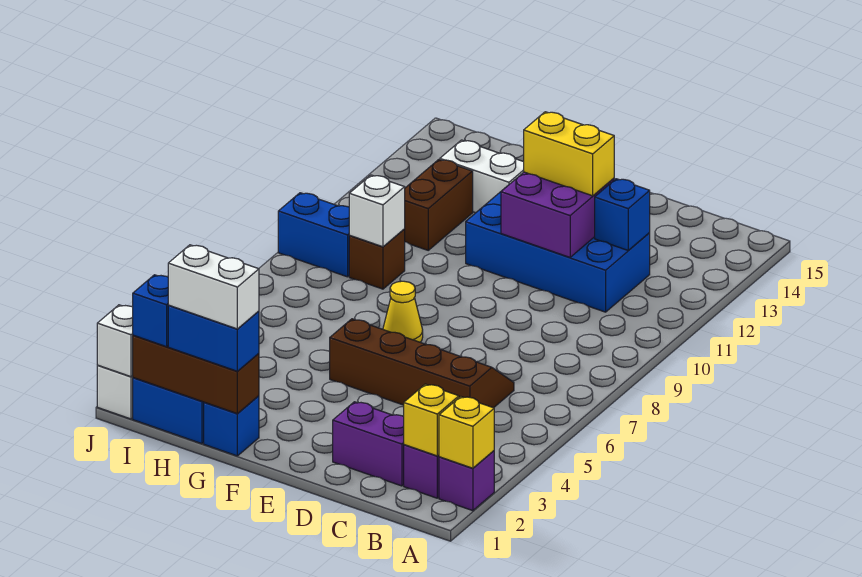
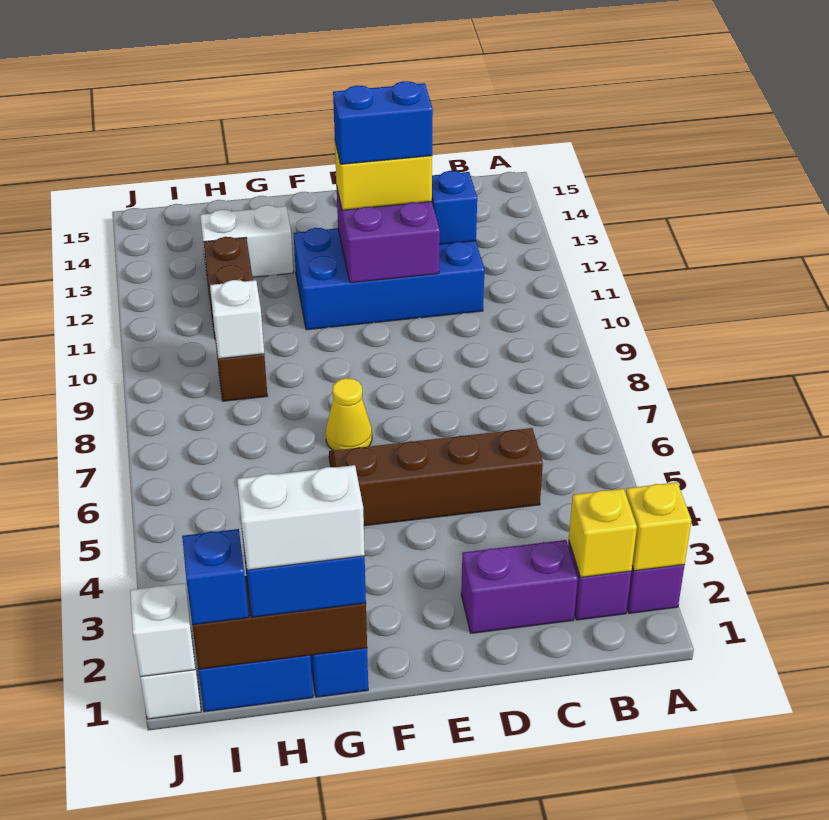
blue 1x2 brick [278,193,350,277] -> blue 1x2 brick moved to [333,81,433,164]

